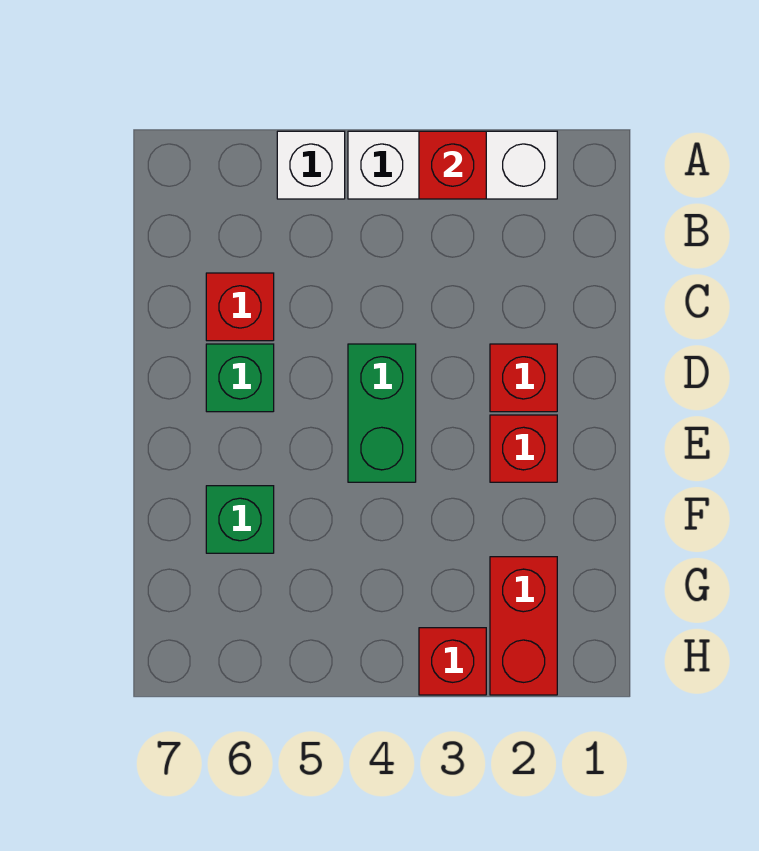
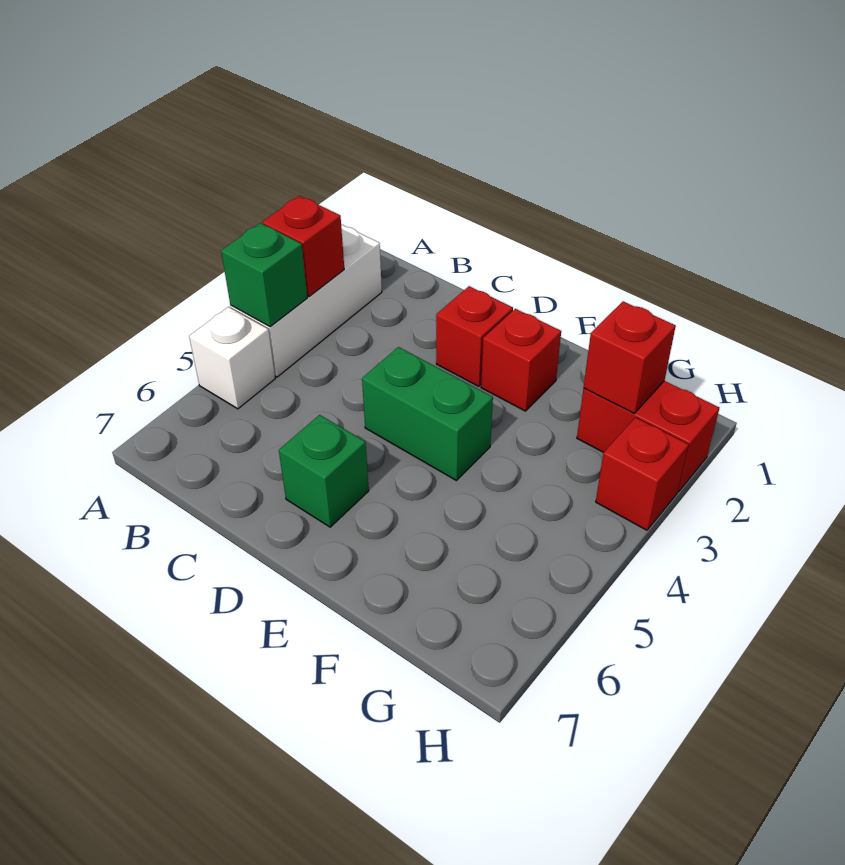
red 1x1 brick [206,273,274,341] -> red 1x1 brick moved to [584,301,676,413]
green 1x1 brick [206,486,274,553] -> green 1x1 brick moved to [221,223,307,327]

